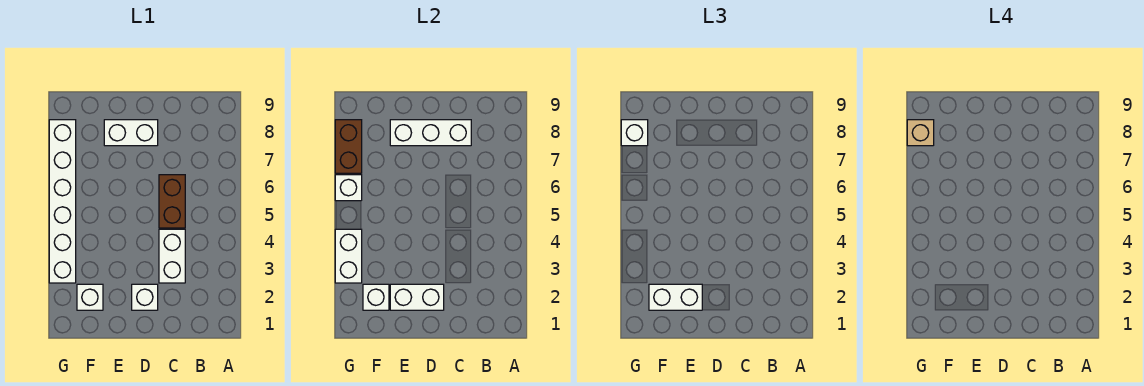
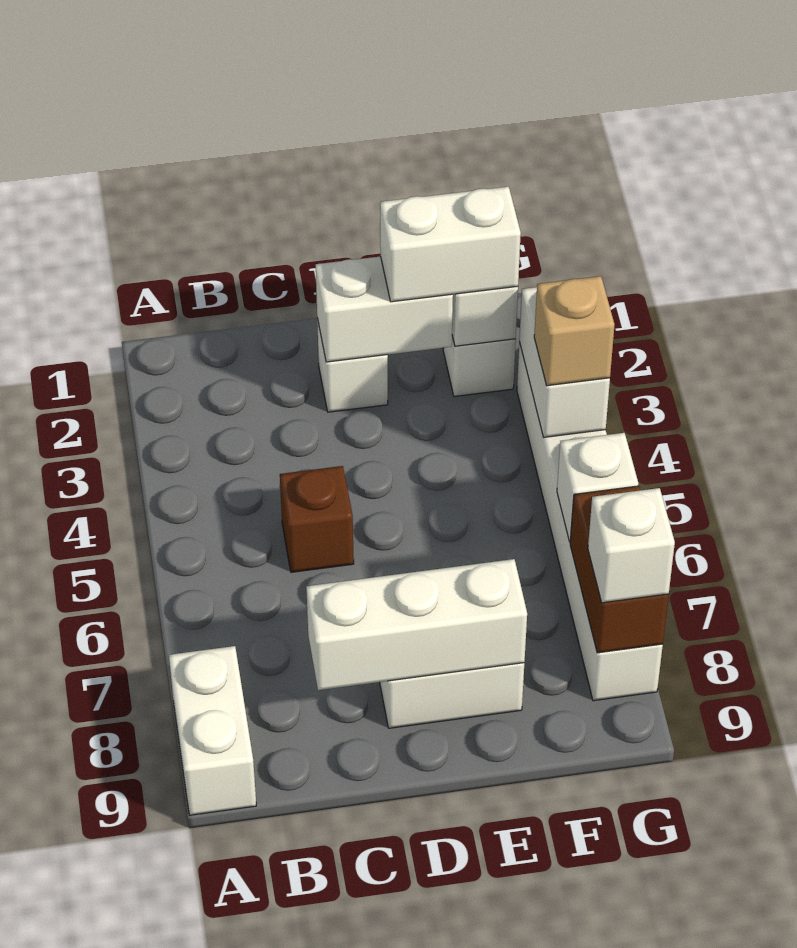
white 1x2 brick [159,229,185,283] -> white 1x2 brick moved to [169,646,256,815]
brown 1x2 brick [159,175,185,228] -> brown 1x1 brick [280,466,354,572]
tan 1x1 brick [907,120,934,146] -> tan 1x1 brick moved to [534,276,615,386]

